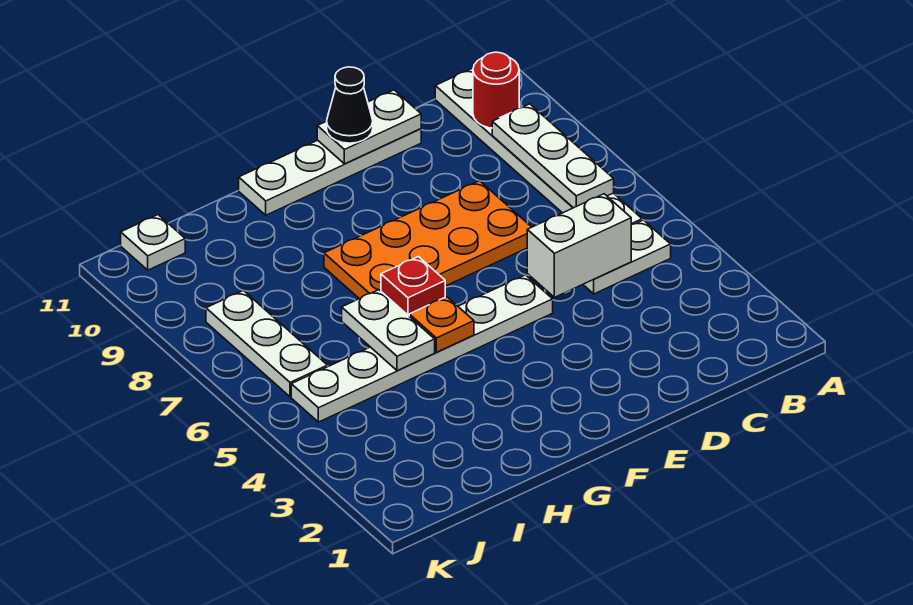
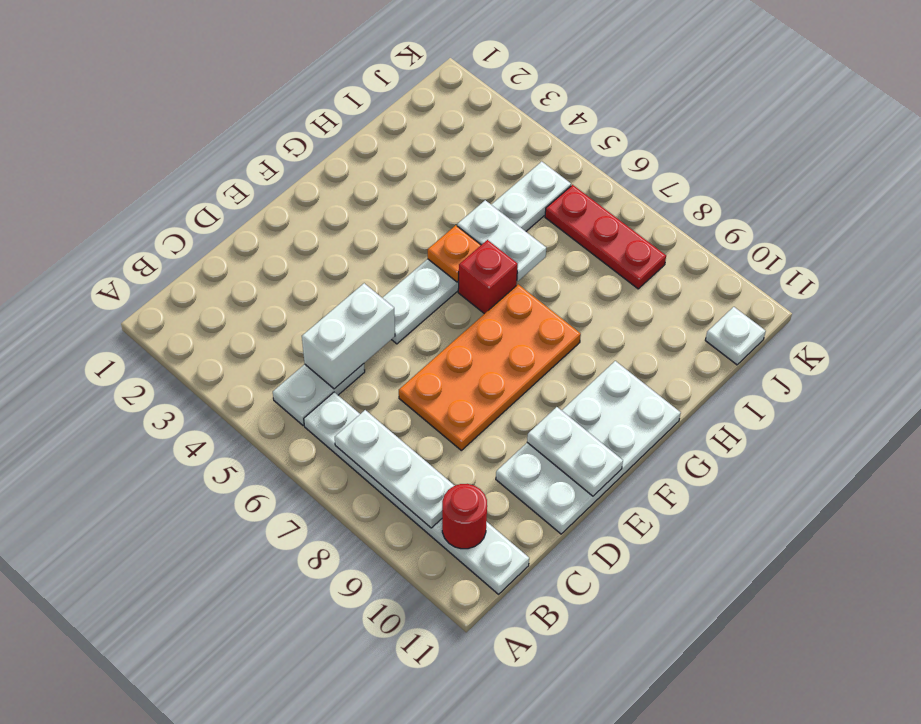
white 1x4 plate [239,129,421,215] -> white 2x4 plate [496,361,681,534]
white 1x2 plate [317,90,421,164] -> white 1x2 plate turned to [527,407,623,496]
black 1x1 cone [327,67,373,143] -> none
white 1x3 plate [206,290,327,397] -> red 1x3 plate [545,185,666,289]

